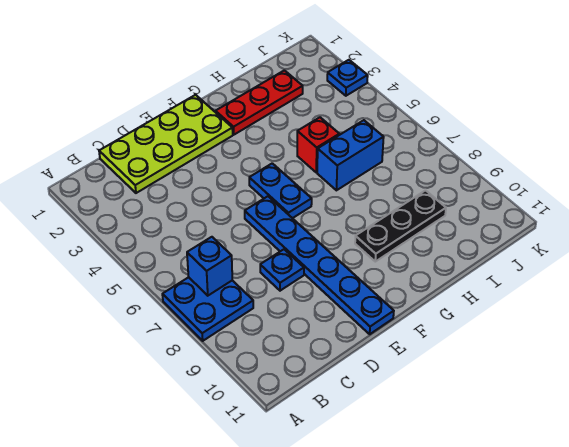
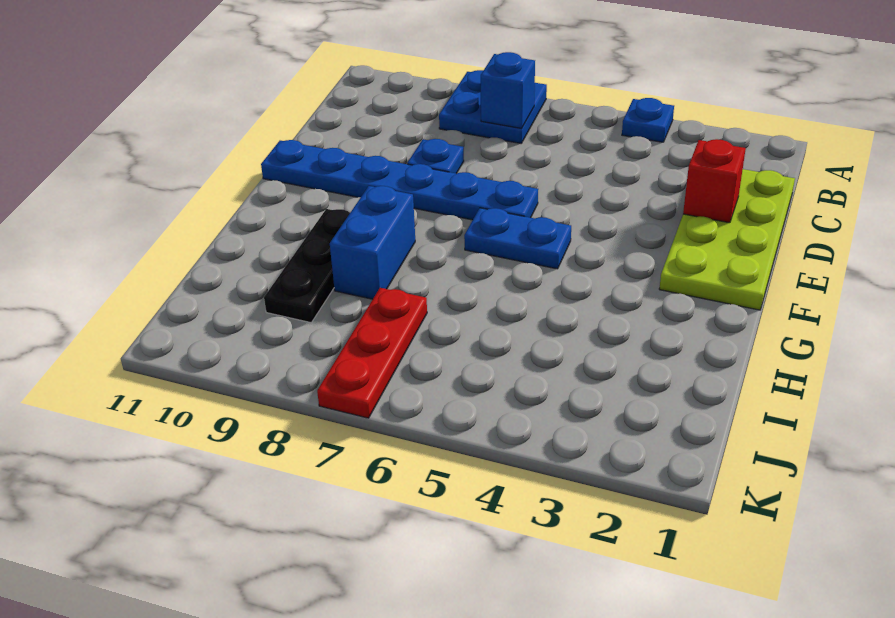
red 1x3 plate [216,70,303,135] -> red 1x3 plate moved to [317,288,427,418]
red 1x1 brick [297,117,339,172] -> red 1x1 brick moved to [683,139,746,223]
blue 1x2 brick [317,120,384,190] -> blue 1x2 brick moved to [330,186,415,299]
blue 1x1 plate [327,60,368,96] -> blue 1x1 plate moved to [622,98,674,142]

